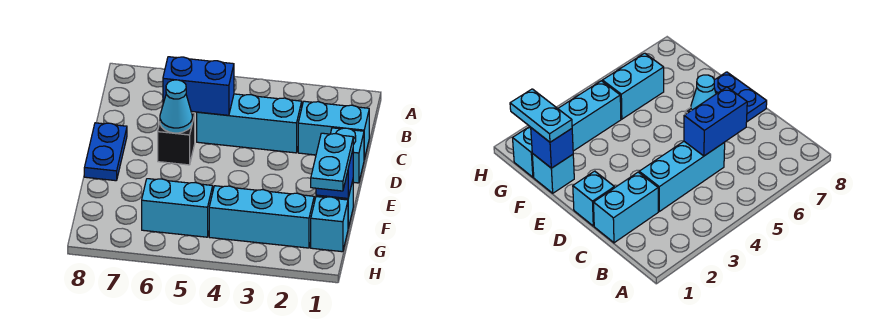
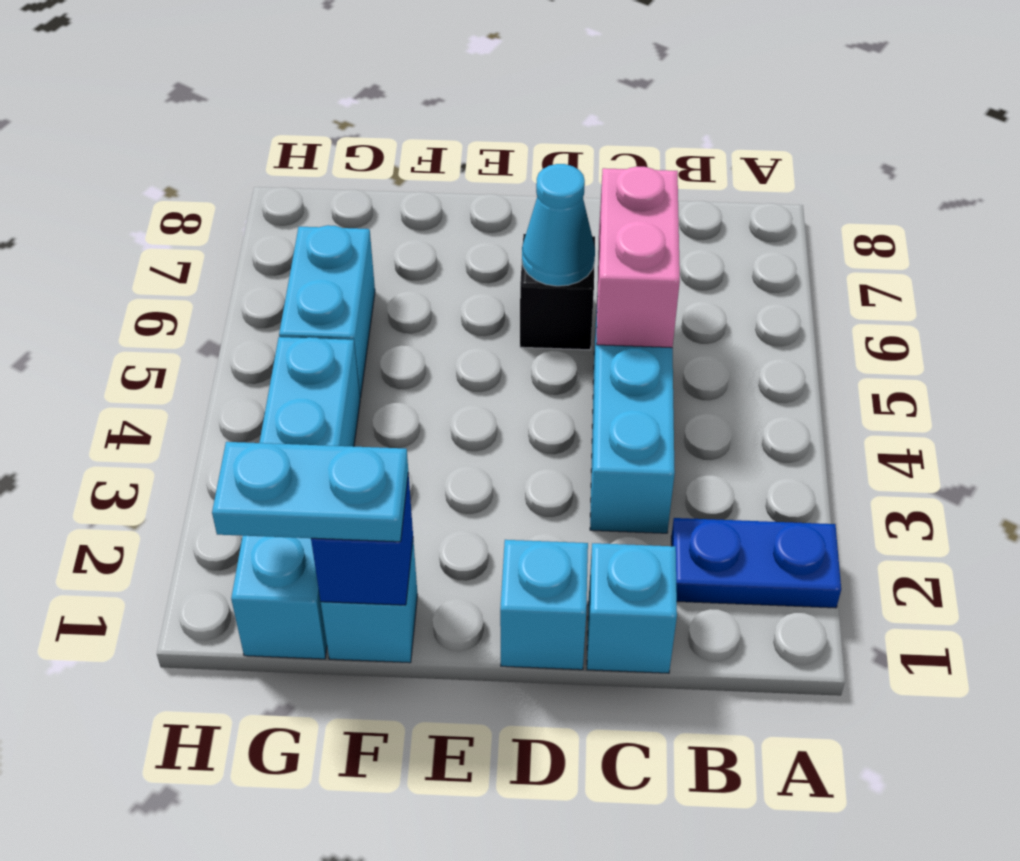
cyan 1x2 brick [298,101,369,159] -> cyan 1x1 brick [587,543,677,673]
blue 1x2 brick [163,57,234,115] -> pink 1x2 brick [596,166,680,348]
blue 1x2 plate [84,123,127,181] -> blue 1x2 plate moved to [671,518,841,608]

